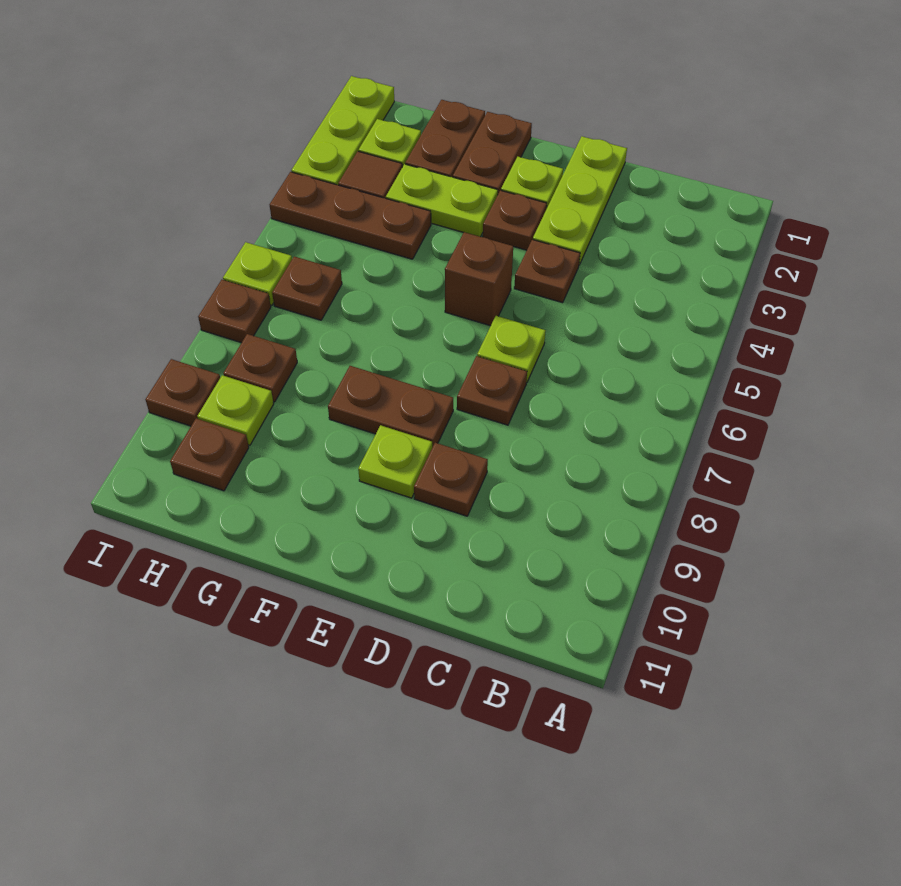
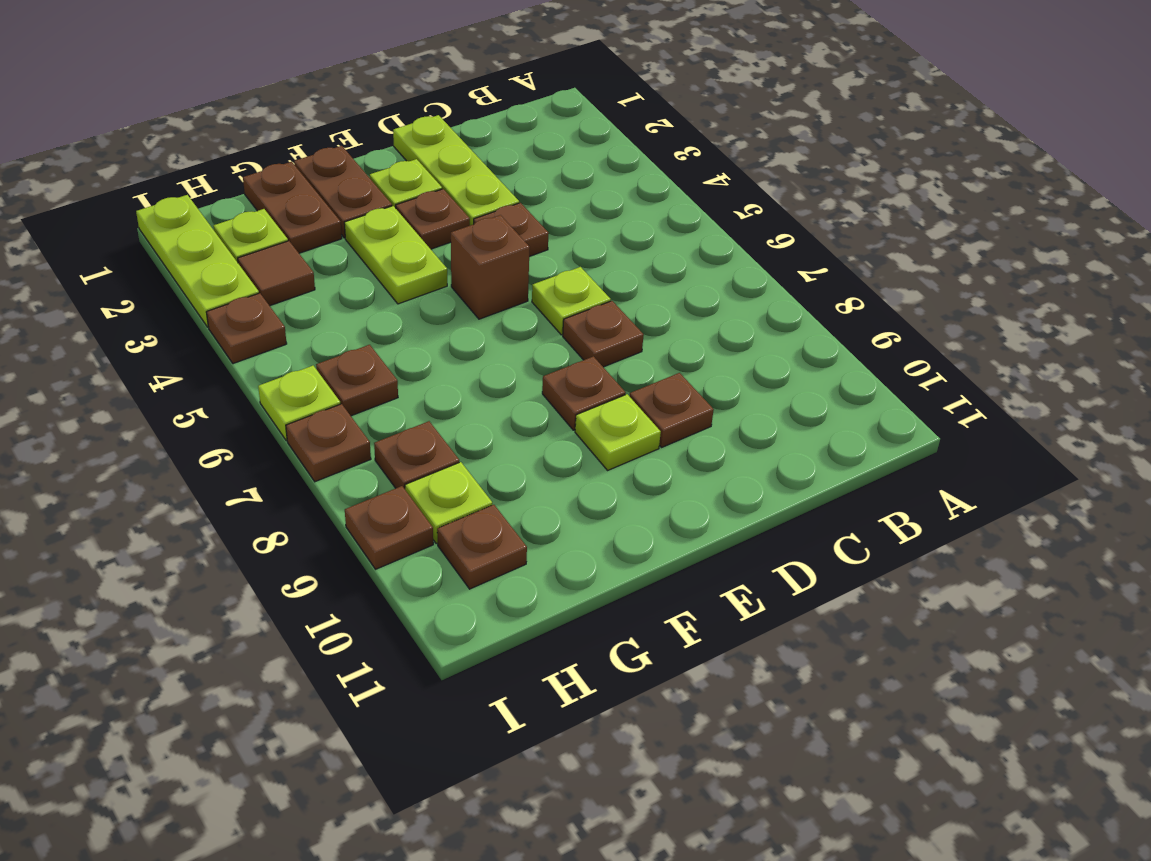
brown 1x2 plate [328,366,453,447] -> brown 1x1 plate [542,356,626,430]
lime 1x2 plate [386,164,498,237] -> lime 1x2 plate turned to [344,206,447,304]
brown 1x3 plate [270,172,431,259] -> brown 1x1 plate [206,293,287,364]

